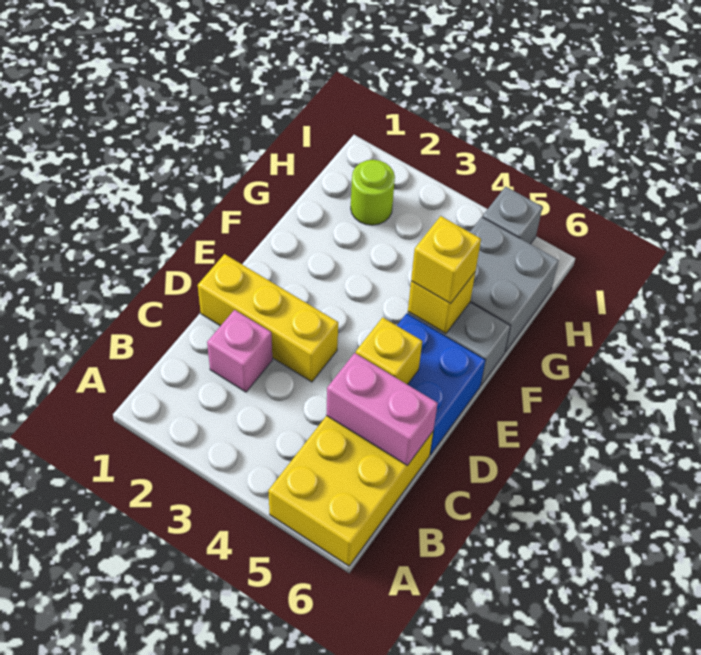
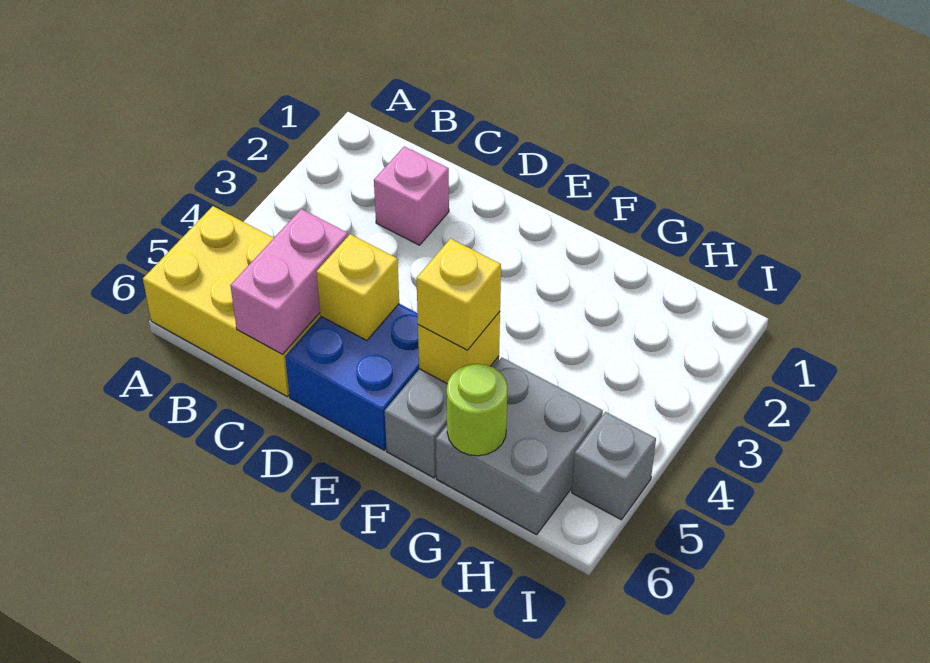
yellow 1x3 brick [198,254,338,382] -> none
lime 1x1 round brick [351,160,395,225] -> lime 1x1 round brick moved to [447,364,508,456]

